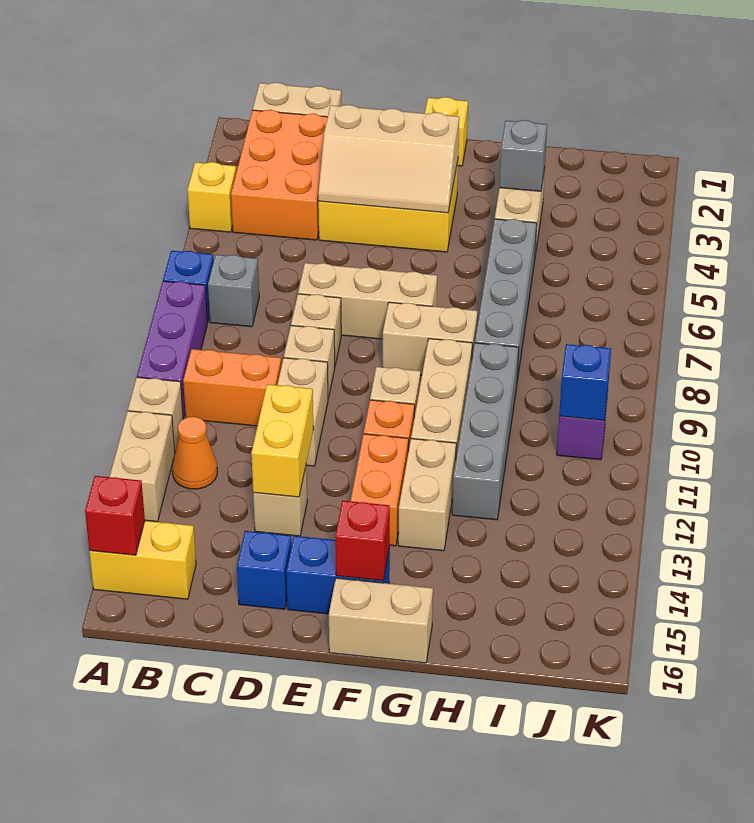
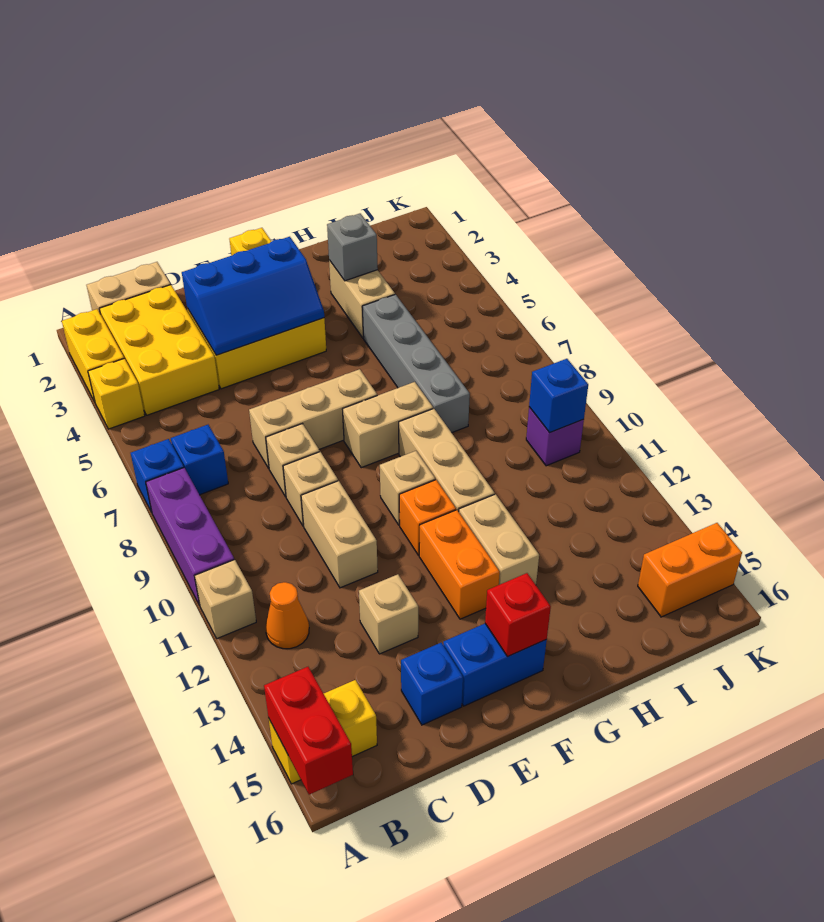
tan 1x2 brick [110,411,175,522] -> none
red 1x1 brick [85,476,145,555] -> red 1x2 brick [264,667,353,795]
orange 2x3 brick [231,110,328,240] -> yellow 2x3 brick [99,285,219,415]
grey 1x1 brick [208,255,259,327] -> blue 1x1 brick [171,425,228,495]
orange 1x2 brick [183,349,281,426] -> orange 1x2 brick moved to [638,523,742,617]
tan 2x3 slope [318,105,459,213] -> blue 2x3 slope [182,237,324,355]
yellow 1x2 brick [251,384,313,497] -> yellow 1x2 brick moved to [62,309,124,402]
tan 1x2 brick [329,578,433,663] -> none
grey 1x4 brick [452,343,519,520] -> none

